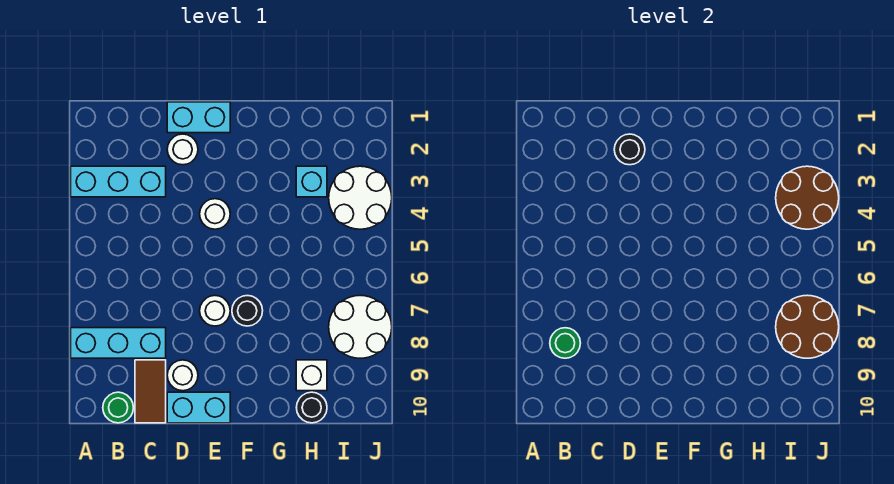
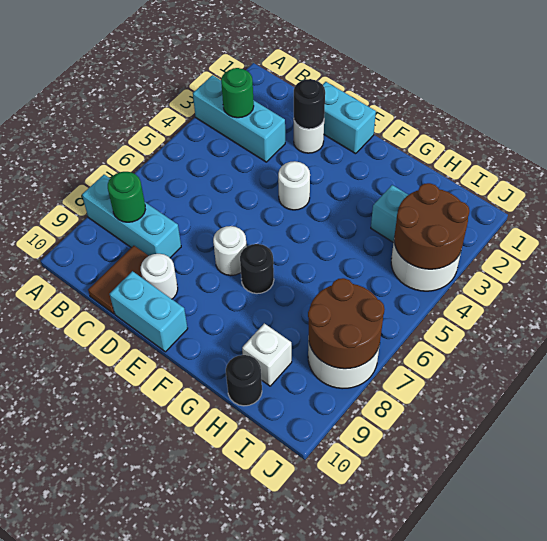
green 1x1 round brick [103,392,133,423] -> green 1x1 round brick moved to [221,68,254,118]

